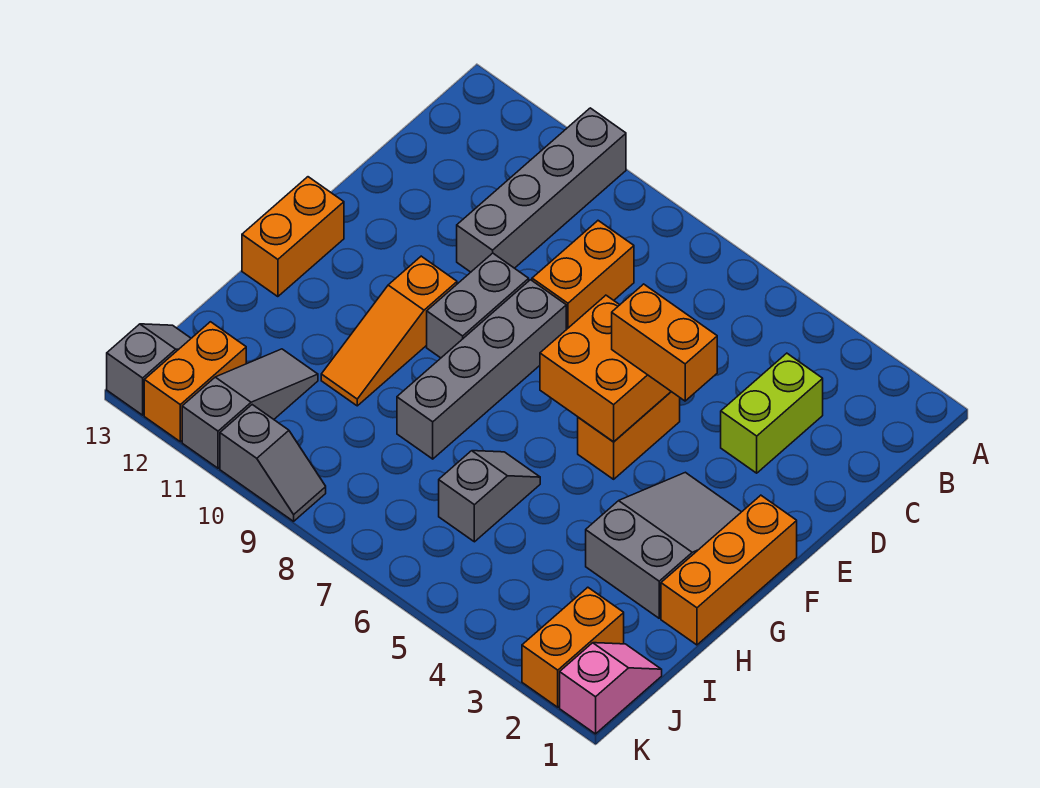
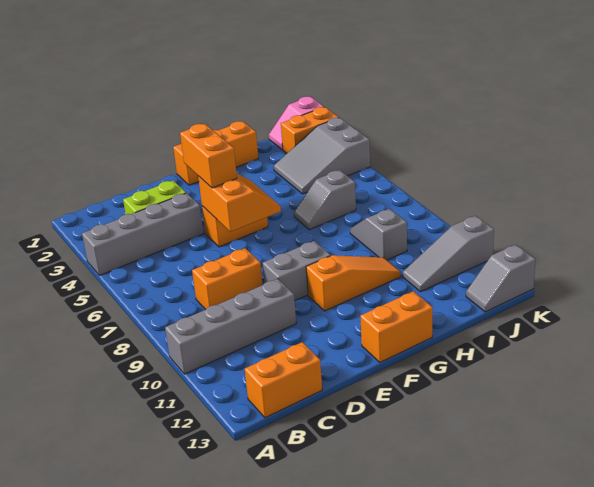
orange 2x2 brick [540,295,671,442] -> orange 2x2 slope [198,174,281,232]
grey 1x4 brick [397,280,566,459] -> grey 1x4 brick moved to [82,193,203,275]
grey 2x3 slope [586,472,741,618] -> grey 2x3 slope moved to [274,118,370,194]
orange 1x2 brick [144,322,246,442] -> orange 1x2 brick moved to [245,342,322,418]
grey 1x2 slope [220,405,326,521] -> grey 1x2 slope moved to [350,209,407,260]

